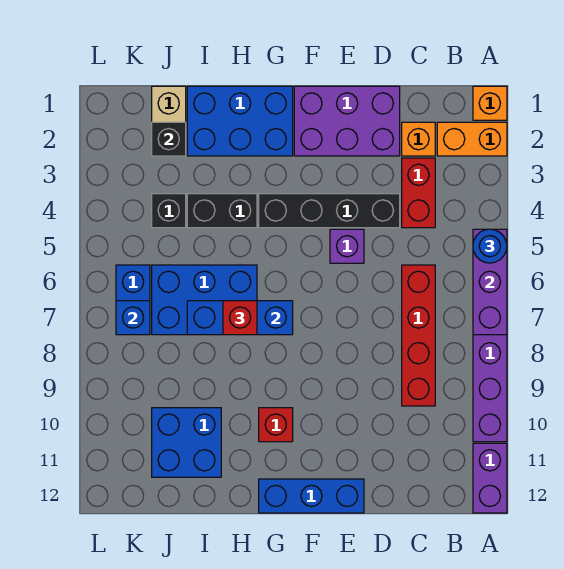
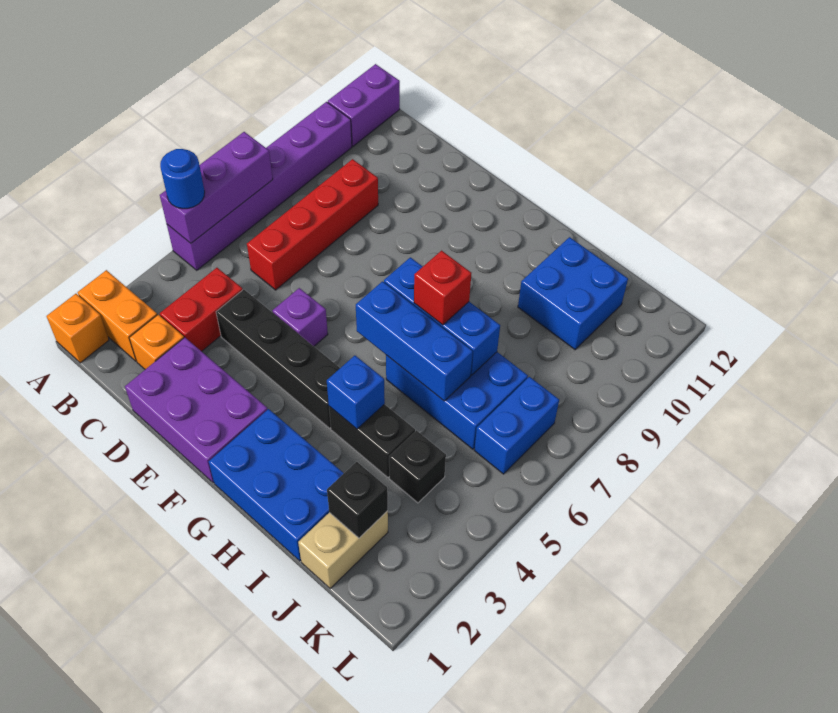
blue 1x3 brick [259,479,364,513] -> blue 1x3 brick moved to [356,281,473,401]
red 1x1 brick [259,408,293,442] -> none
blue 1x1 brick [116,301,150,335] -> blue 1x1 brick moved to [327,356,385,429]

